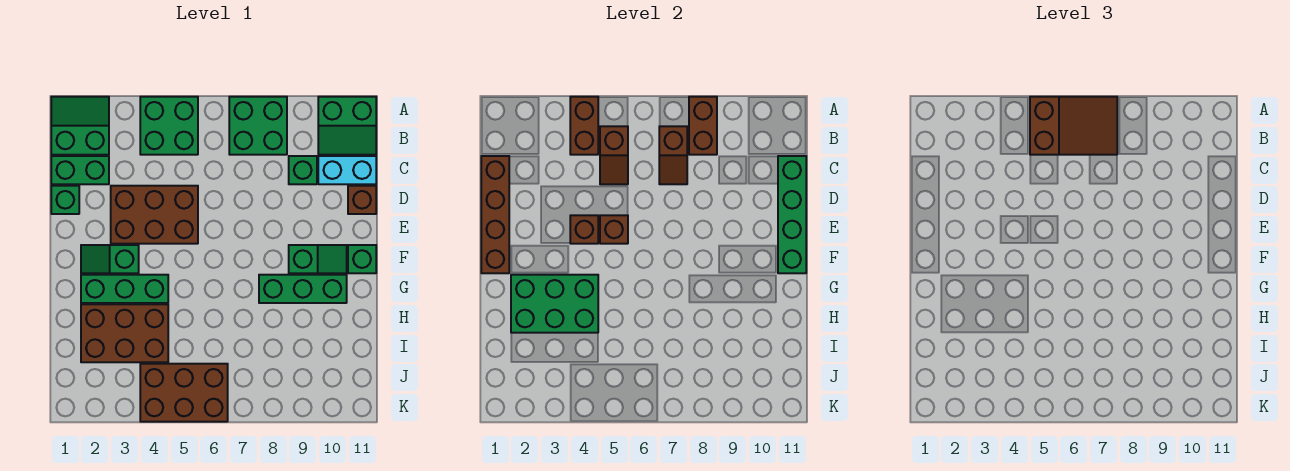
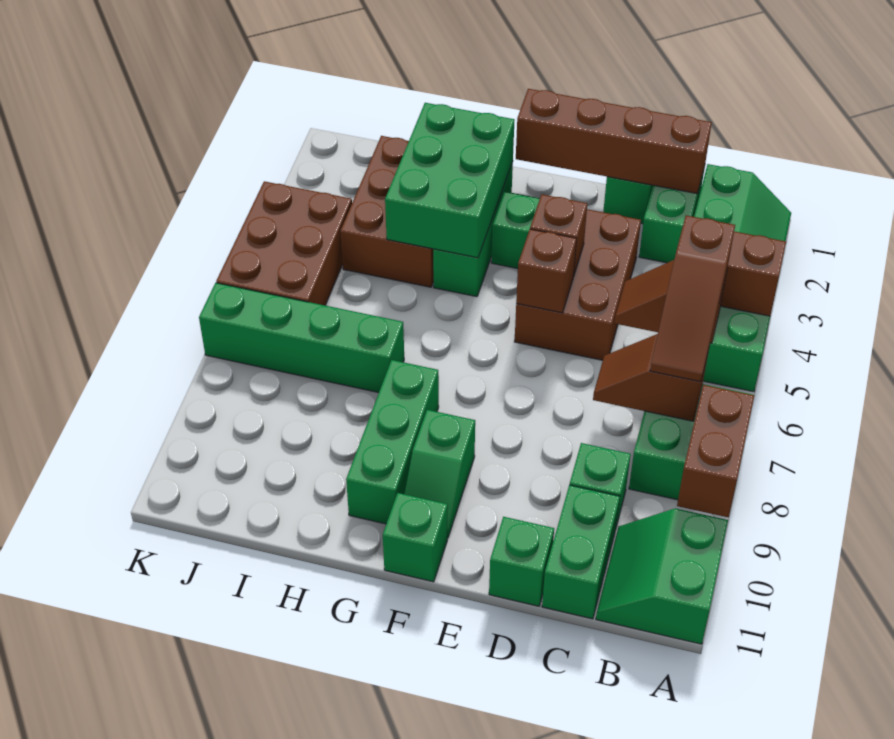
brown 2x3 slope [1030,97,1117,155] -> brown 1x3 slope [650,215,735,382]
brown 1x2 brick [689,97,717,155] -> brown 1x2 brick turned to [677,385,754,517]
cyan 1x2 brick [318,156,376,184] -> green 1x2 brick [542,485,620,619]
green 1x4 brick [778,156,806,273] -> green 1x4 brick moved to [199,283,404,393]
brown 1x1 brick [348,186,376,214] -> green 1x1 brick [489,517,554,606]

